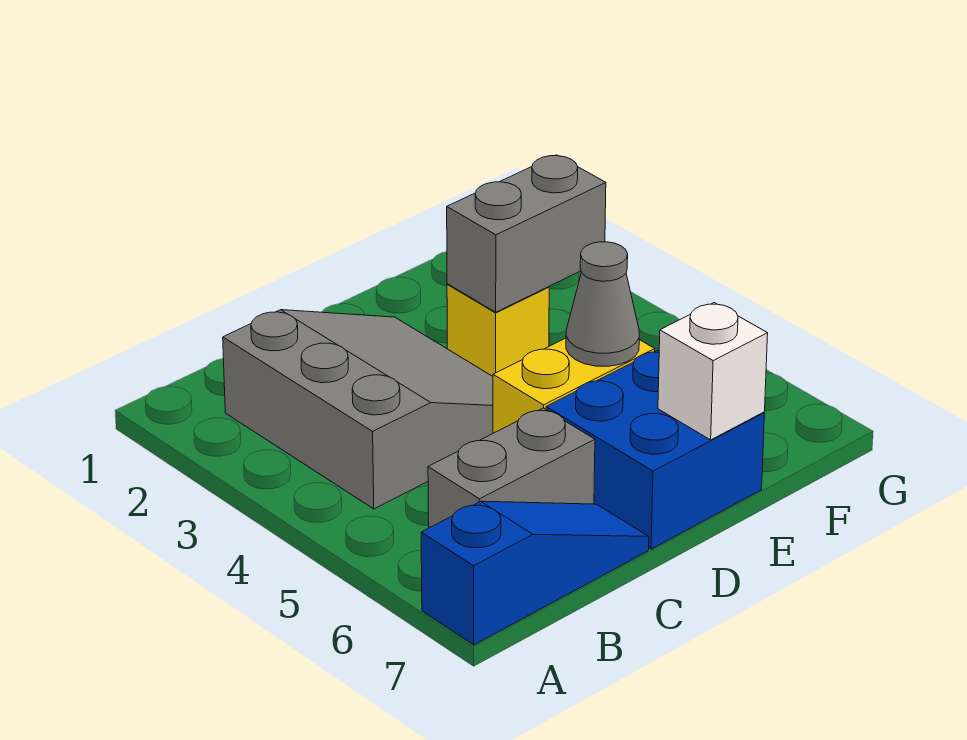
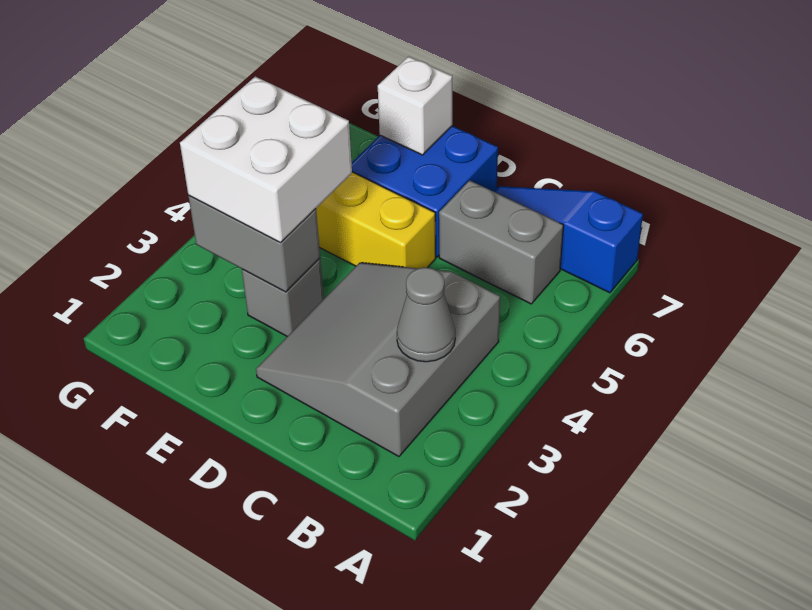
yellow 1x1 brick [447,284,549,376] -> grey 1x1 brick [242,259,324,336]
none -> white 2x2 brick [180,76,352,243]
grey 1x1 cone [566,242,639,366] -> grey 1x1 cone moved to [397,268,455,362]

